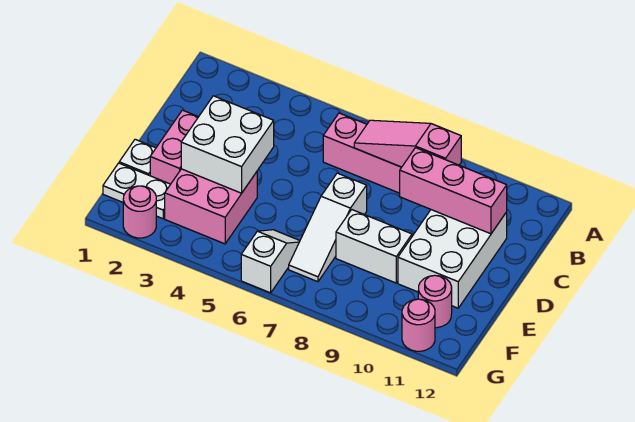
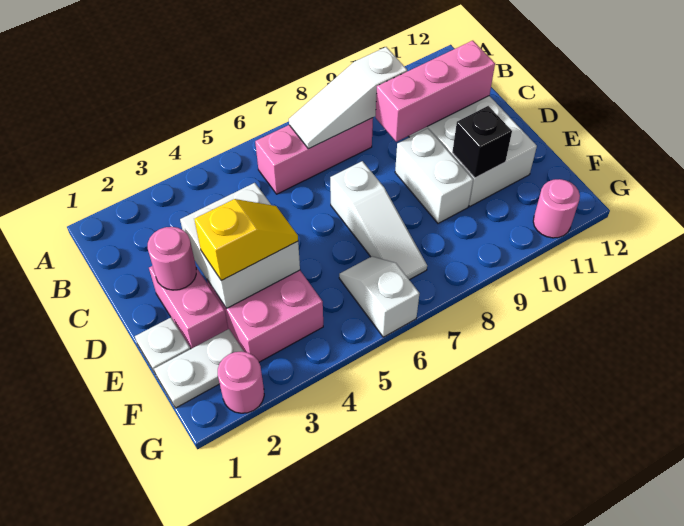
pink 1x3 slope [354,120,461,167] -> white 1x3 slope [289,47,407,149]
none -> yellow 1x2 slope [194,199,298,281]
white 1x2 brick [336,210,412,283] -> white 1x2 brick turned to [395,128,473,223]
none -> black 1x1 brick [452,106,512,178]
pink 1x1 round brick [418,275,452,328] -> pink 1x1 round brick moved to [148,227,196,290]

